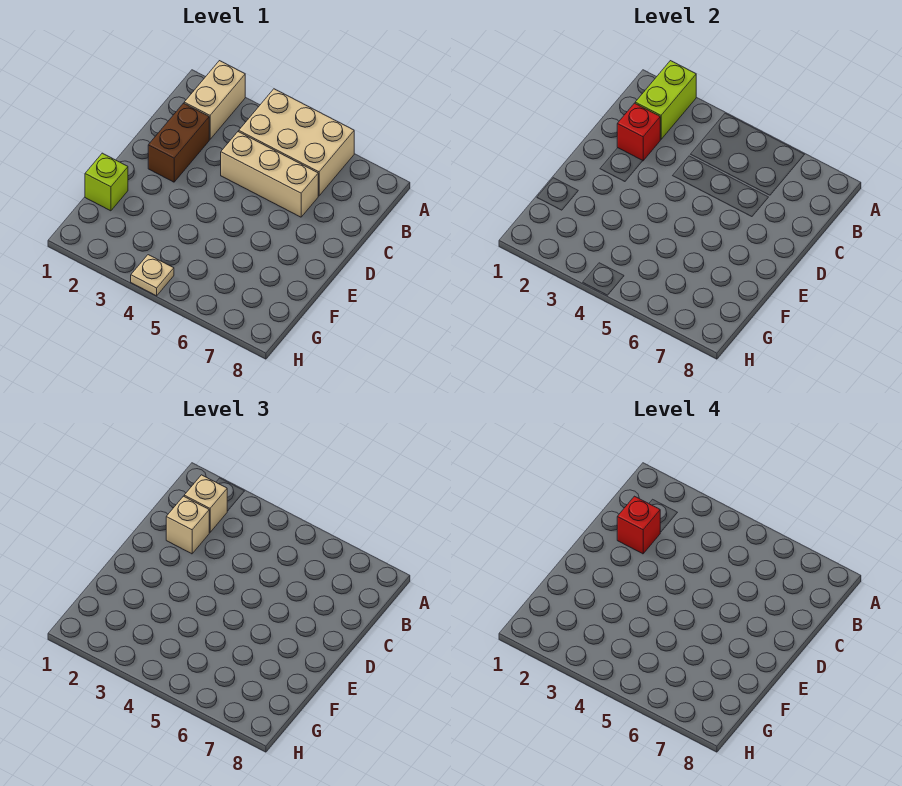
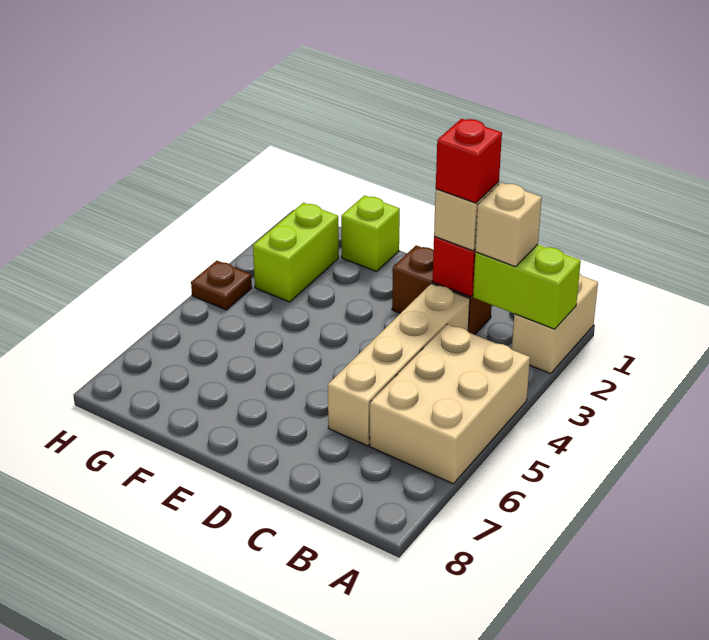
tan 1x2 brick [184,61,245,139] -> tan 1x2 brick turned to [512,273,598,374]
tan 1x3 brick [221,132,318,217] -> tan 1x4 brick [328,284,470,446]
none -> lime 1x2 brick [253,203,339,302]
tan 1x1 plate [131,255,174,296] -> brown 1x1 plate [191,261,252,310]

